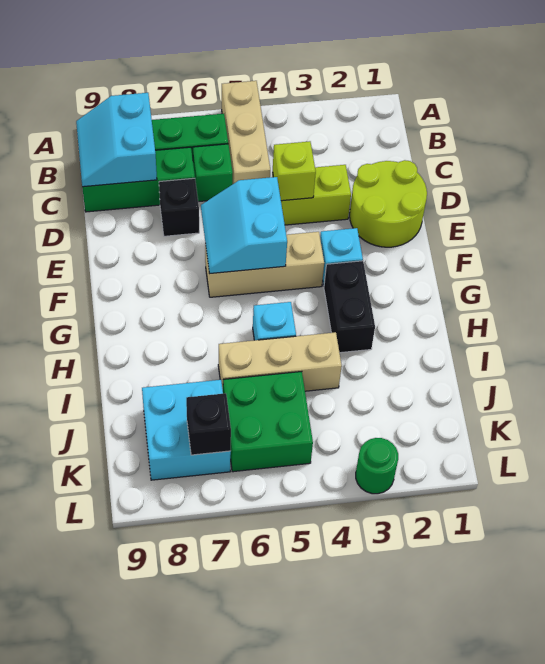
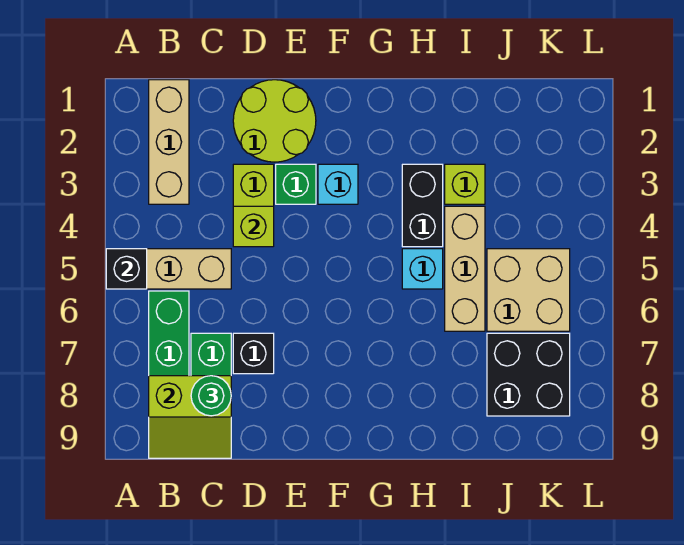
cyan 2x2 slope [76,93,157,187] -> lime 2x2 slope [149,376,231,458]
green 1x1 brick [193,144,233,202] -> green 1x1 brick moved to [276,164,316,204]
cyan 2x2 slope [201,177,287,274] -> none
tan 1x3 brick [205,232,324,297] -> tan 1x3 brick moved to [149,80,189,204]
black 1x2 brick [324,261,375,353] -> black 1x2 brick turned to [402,164,443,247]
none -> lime 1x1 brick [445,164,485,204]
green 2x2 brick [223,372,313,472] -> tan 2x2 brick [487,249,570,331]
cyan 2x2 brick [142,380,231,480] -> black 2x2 brick [487,333,570,416]
black 1x1 brick [186,393,231,455] -> black 1x1 brick moved to [106,249,147,289]
green 1x1 round brick [356,438,398,494] -> green 1x1 round brick moved to [191,376,231,416]

